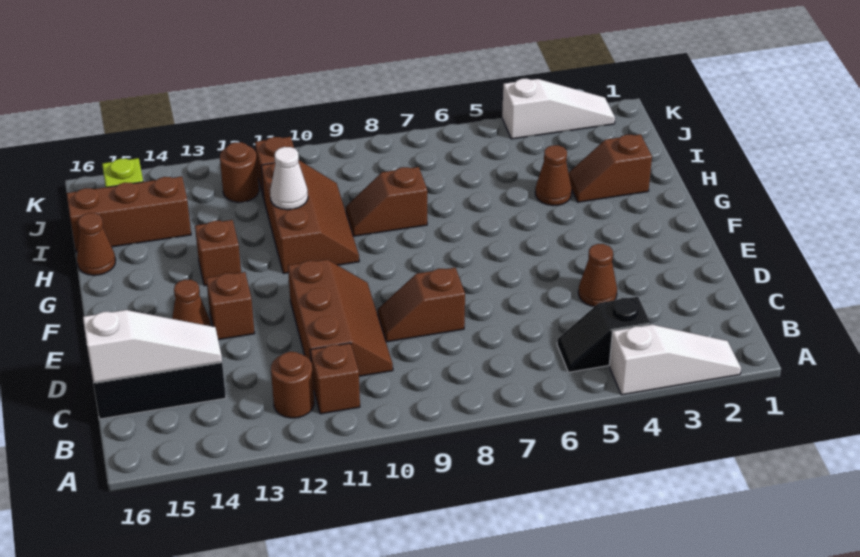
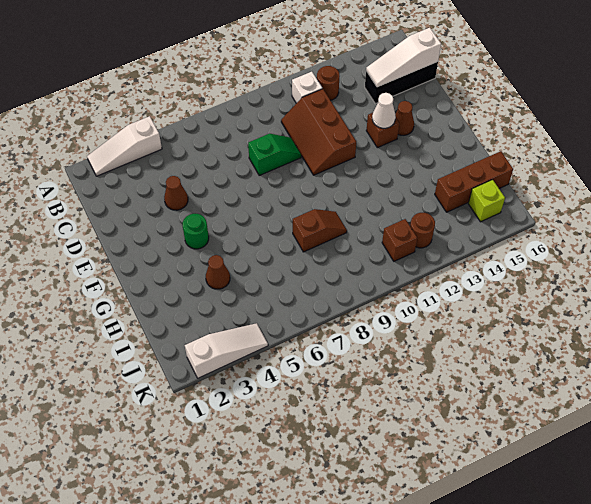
black 1x2 slope [557,297,651,372] -> none
brown 1x1 brick [310,343,360,414] -> white 1x1 brick [292,72,322,103]
brown 1x2 slope [378,268,465,342] -> green 1x2 slope [248,134,301,175]
none -> green 1x1 round brick [183,214,209,249]
brown 2x3 slope [261,160,359,274] -> none
brown 1x1 brick [195,220,241,286] -> none
brown 1x2 slope [569,134,652,202] -> none
white 1x1 cone [270,147,308,210] -> white 1x1 cone moved to [372,93,396,128]
brown 1x1 cone [77,213,116,275] -> none
white 1x3 slope [502,79,615,139] -> white 1x3 slope turned to [185,323,268,378]

